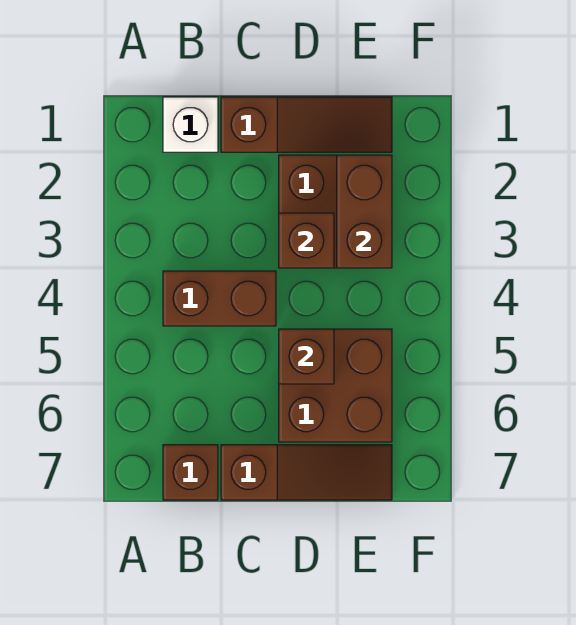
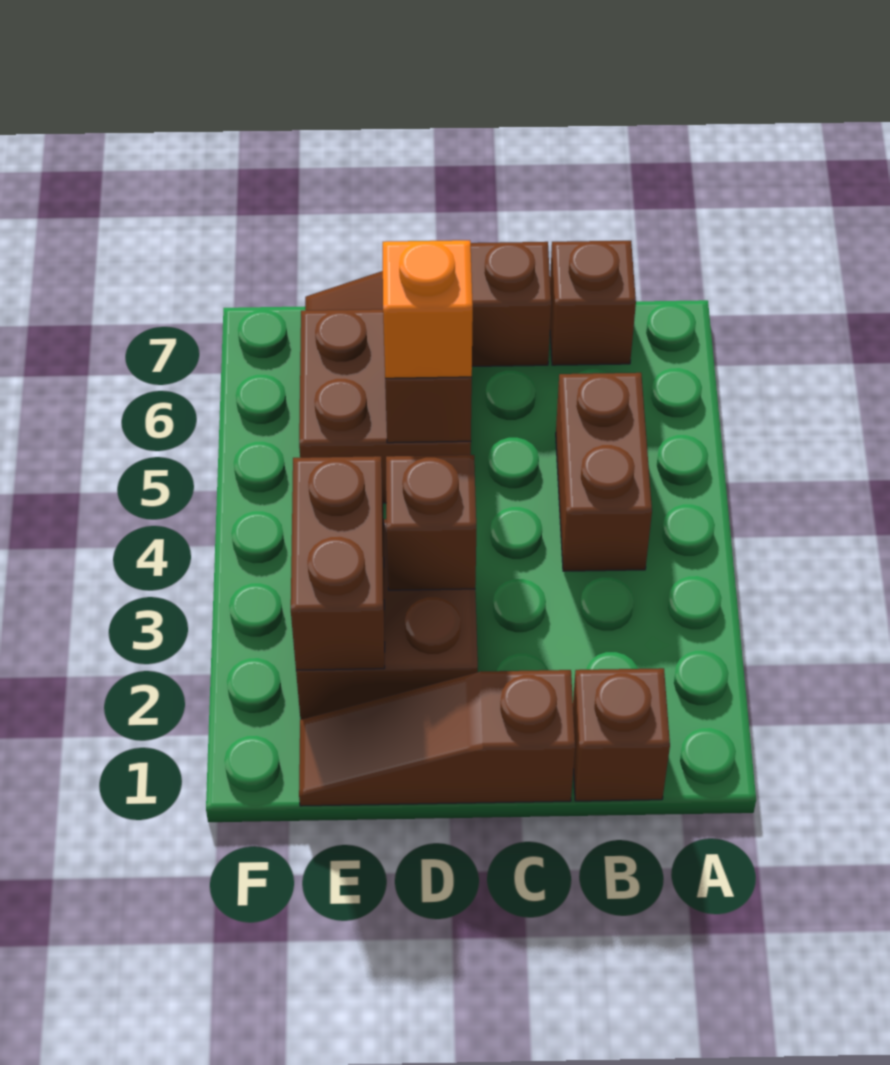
white 1x1 brick [163,97,218,152] -> brown 1x1 brick [573,668,670,801]
brown 1x2 brick [163,271,276,326] -> brown 1x2 brick turned to [556,373,652,571]
none -> orange 1x1 brick [383,240,473,378]

